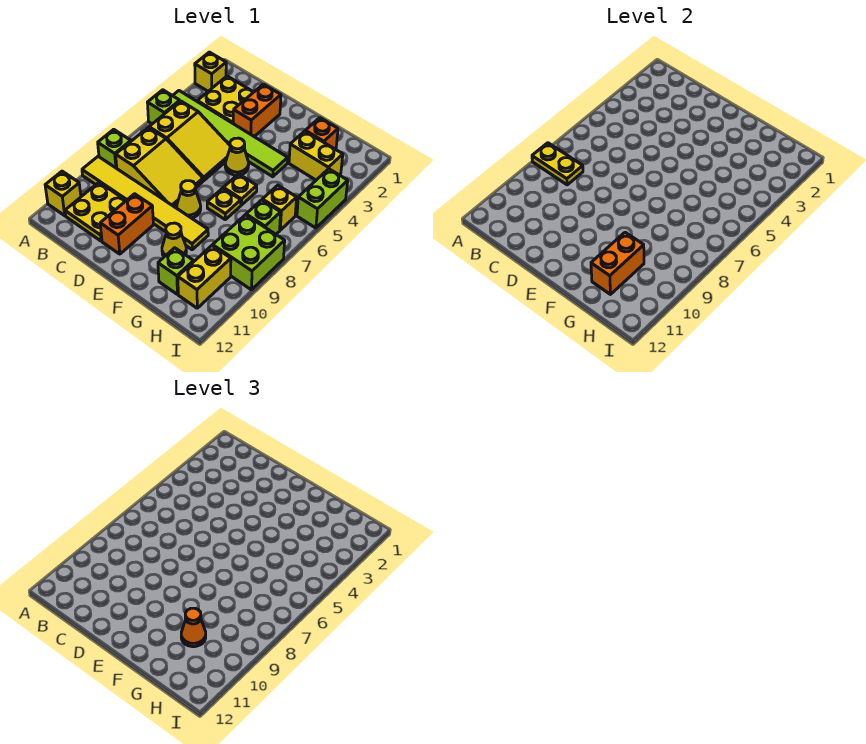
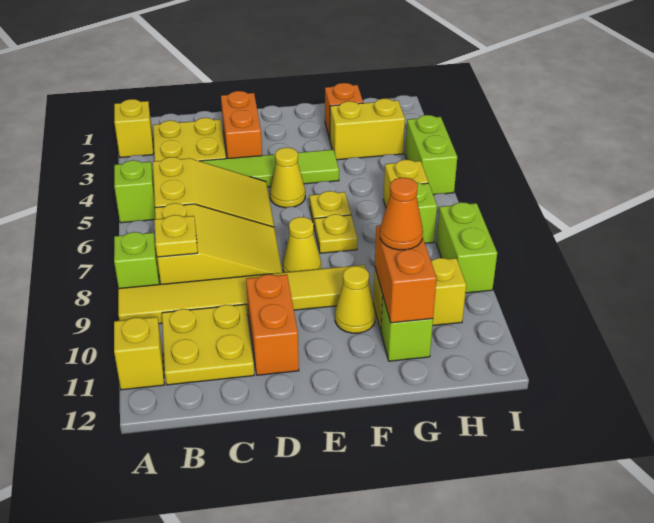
yellow 1x2 plate [532,143,583,185] -> yellow 1x1 plate [154,215,198,257]
lime 2x2 brick [213,215,285,290] -> lime 1x2 brick [436,202,497,293]
yellow 1x2 brick [178,246,231,308] -> yellow 1x2 brick turned to [373,258,466,330]

